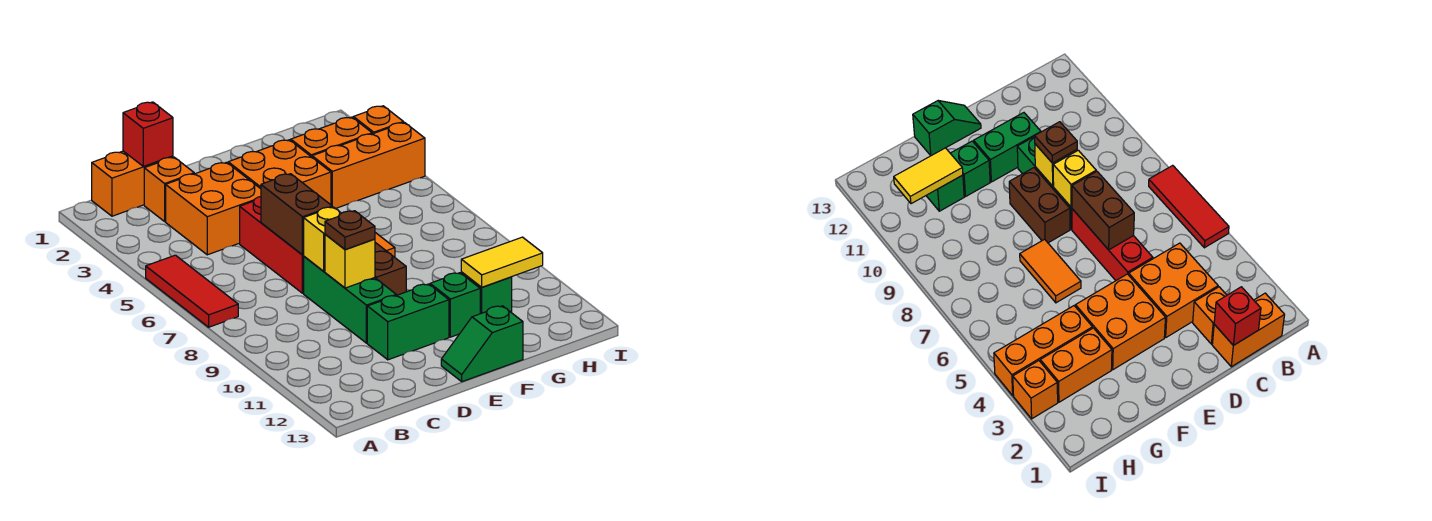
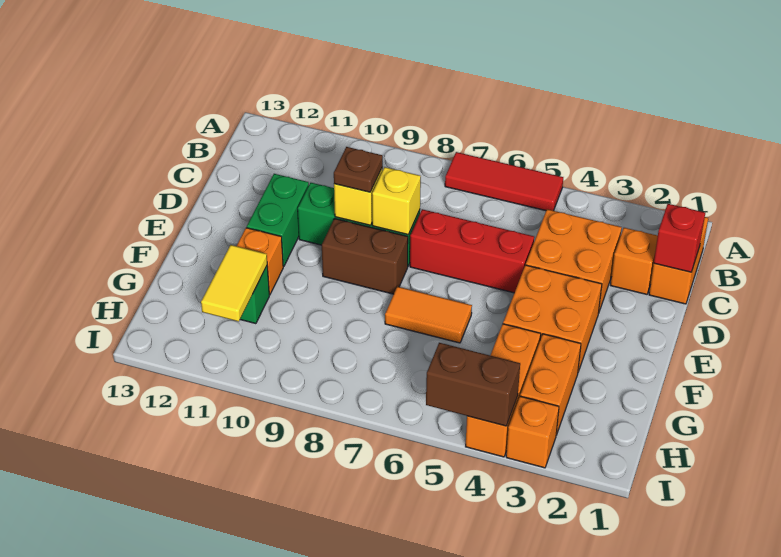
brown 1x2 brick [261,174,332,255] -> brown 1x2 brick moved to [426,343,520,426]
green 1x2 slope [441,306,523,382] -> none
green 1x1 brick [430,273,480,337] -> orange 1x1 brick [237,228,283,295]

